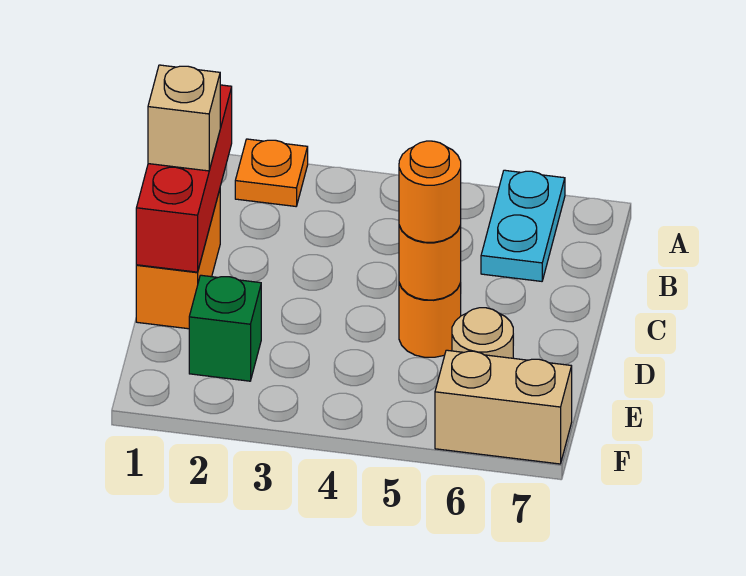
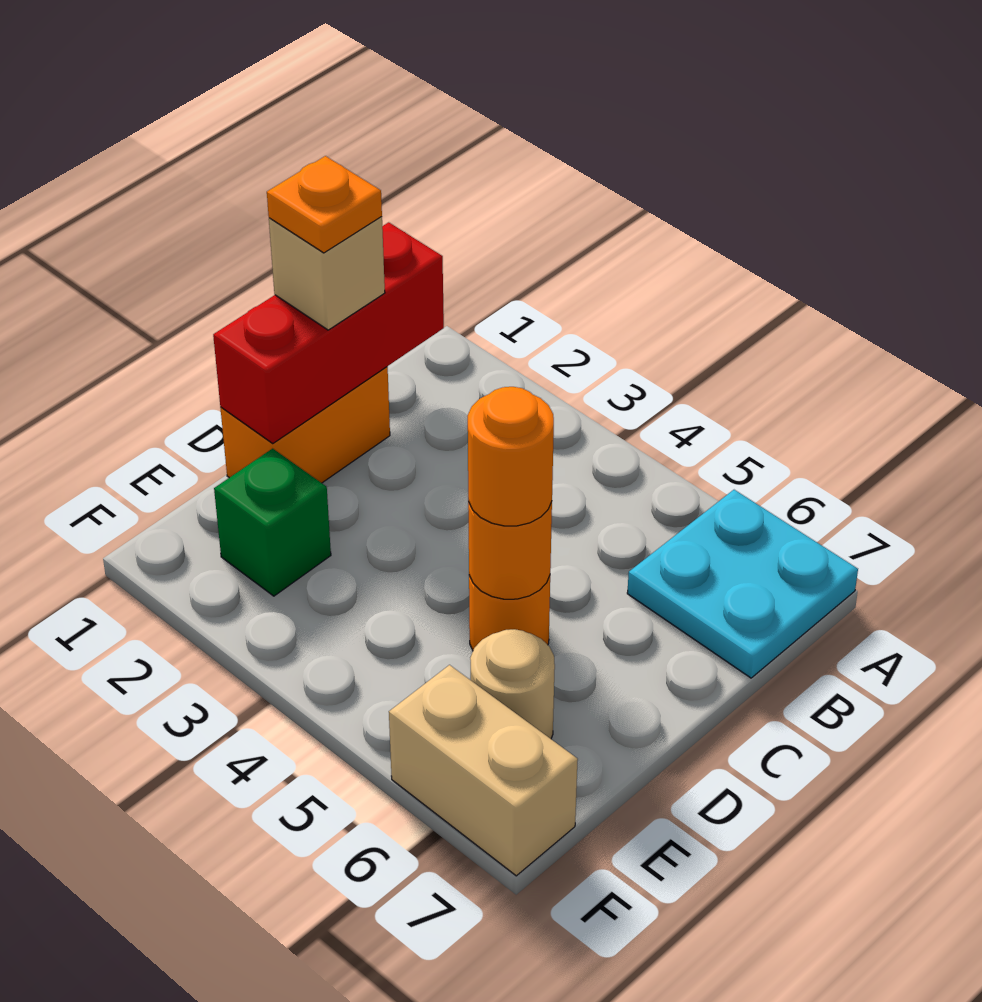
orange 1x1 plate [235,139,308,206] -> orange 1x1 plate moved to [267,156,382,253]
cyan 1x2 plate [481,170,565,281] -> cyan 2x2 plate [627,490,858,678]

